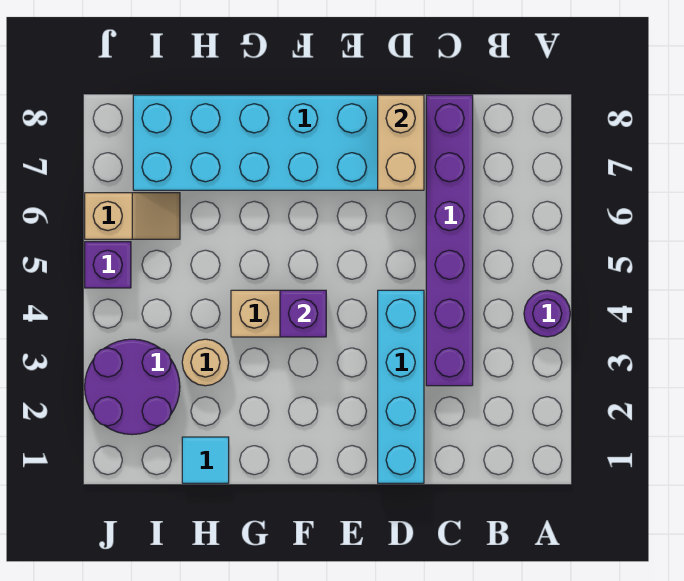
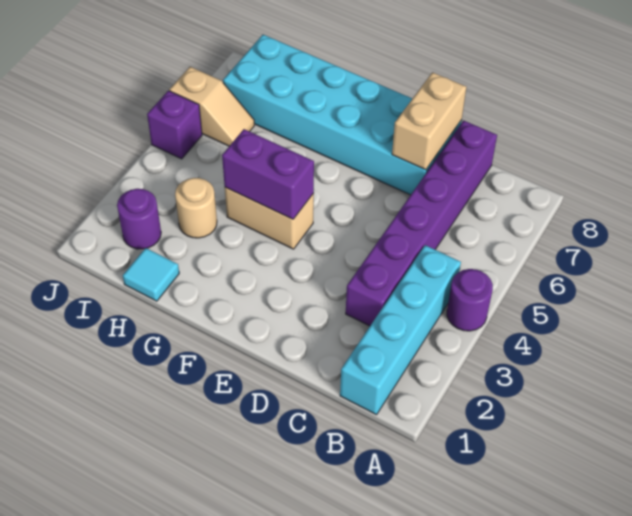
cyan 1x4 brick [378,290,424,483] -> cyan 1x4 brick moved to [340,245,461,415]
purple 1x1 brick [280,290,326,337] -> purple 1x2 brick [222,129,314,219]
purple 2x2 round brick [85,339,180,435] -> purple 1x1 round brick [117,189,161,249]

